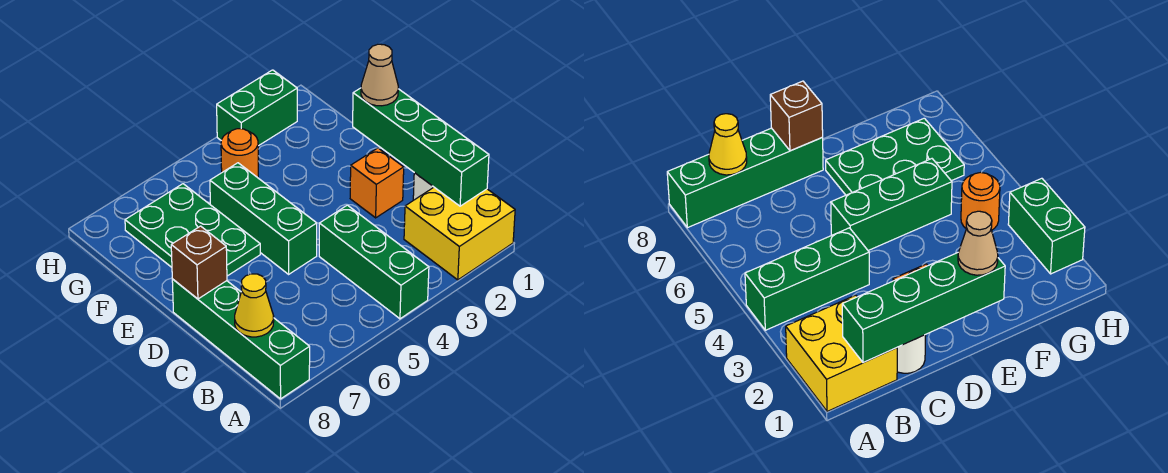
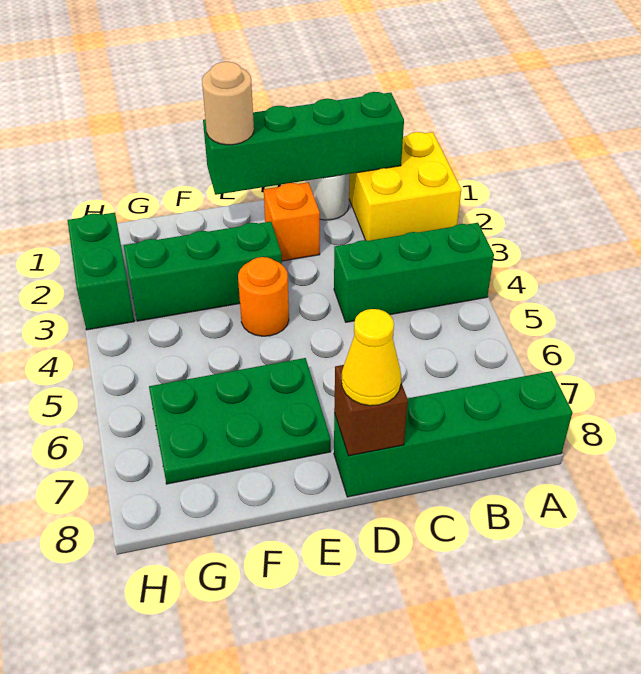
yellow 1x1 cone [235,274,274,337] -> yellow 1x1 cone moved to [342,309,401,406]
green 1x3 brick [210,163,317,274] -> green 1x3 brick moved to [124,222,282,321]
tan 1x1 cone [361,44,398,106] -> tan 1x1 round brick [202,62,254,145]
orange 1x1 round brick [221,129,258,178] -> orange 1x1 round brick moved to [238,257,289,336]

